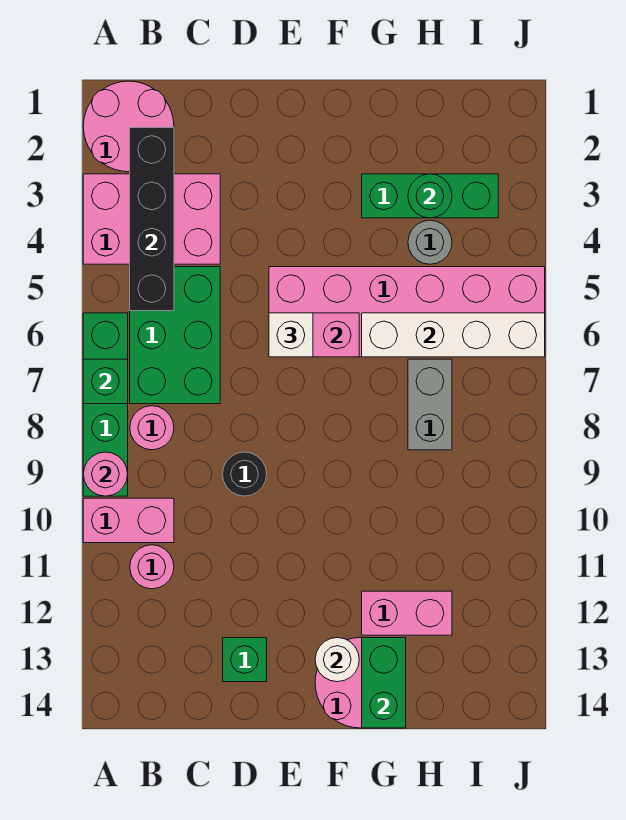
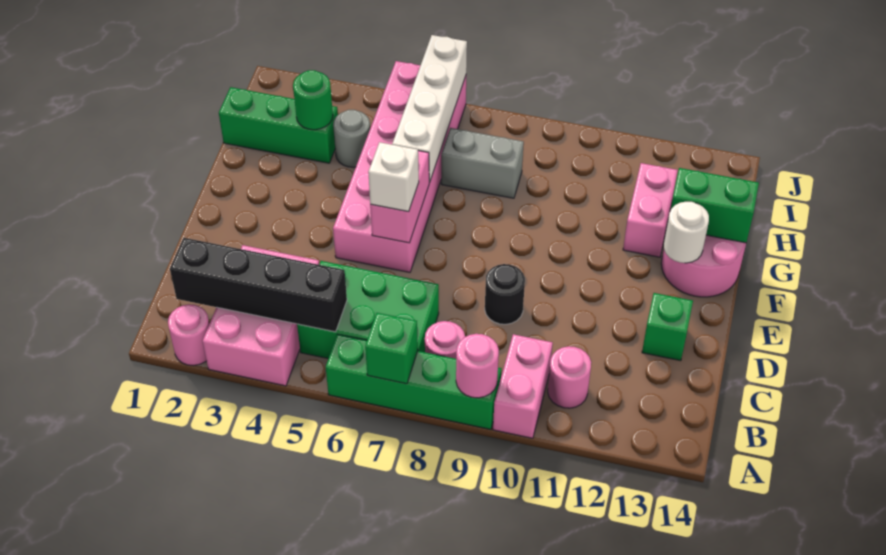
pink 2x2 round brick [83,81,174,172] -> pink 1x1 round brick [168,304,209,366]
green 1x3 brick [362,174,498,218] -> green 1x3 brick turned to [219,87,338,163]

